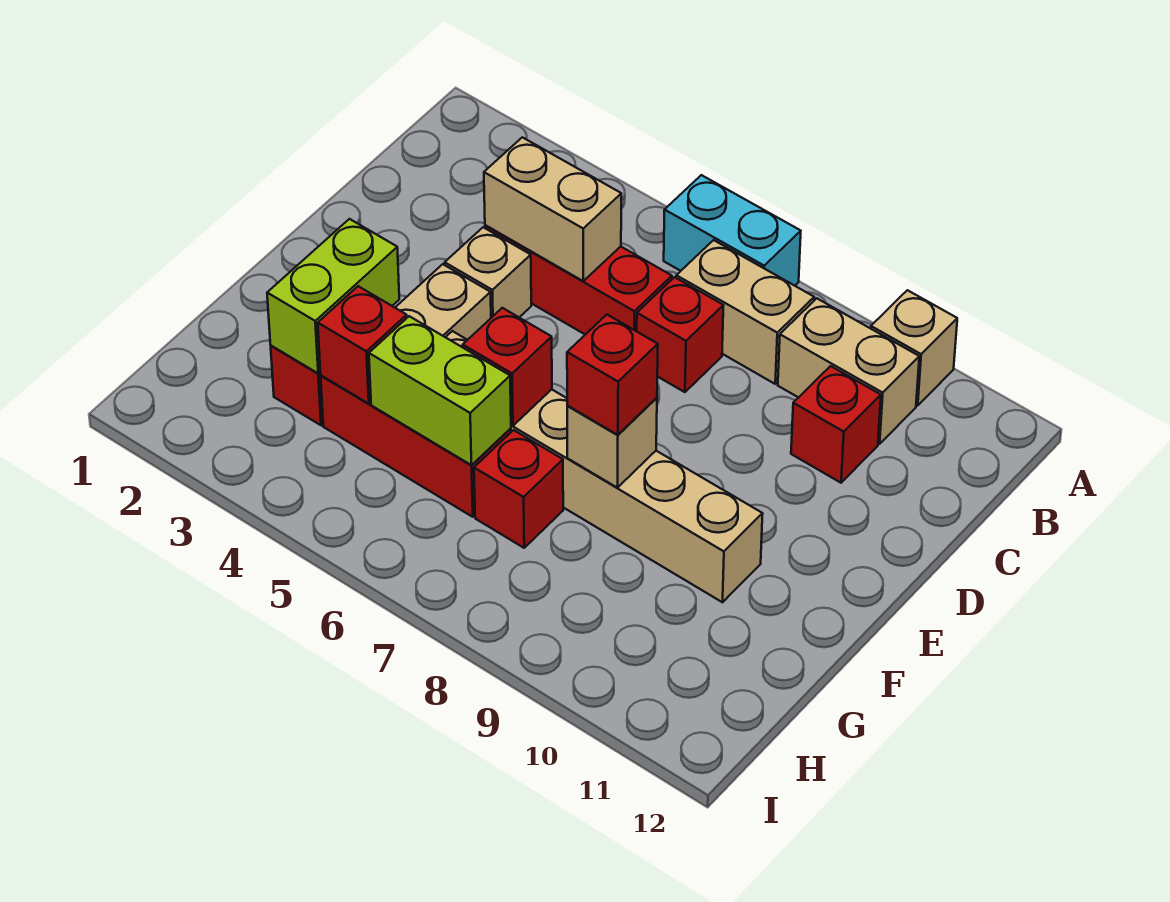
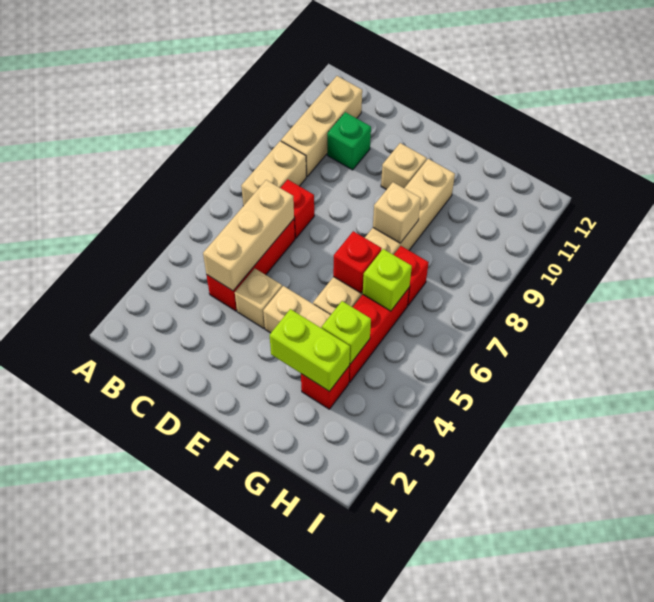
cyan 1x2 brick [664,175,801,286] -> none
tan 1x1 brick [871,290,957,405] -> tan 1x1 brick moved to [381,143,427,190]
tan 1x2 brick [778,298,919,444] -> tan 1x3 brick [281,76,362,176]
tan 1x2 brick [484,137,621,281] -> tan 1x3 brick [203,180,294,291]
red 1x1 brick [791,366,881,483] -> green 1x1 brick [327,112,371,170]
red 1x1 brick [567,315,658,435] -> none
red 1x1 brick [318,286,407,404] -> lime 1x1 brick [322,301,371,364]
lime 1x2 brick [369,316,511,465] -> lime 1x1 brick [363,249,412,311]

